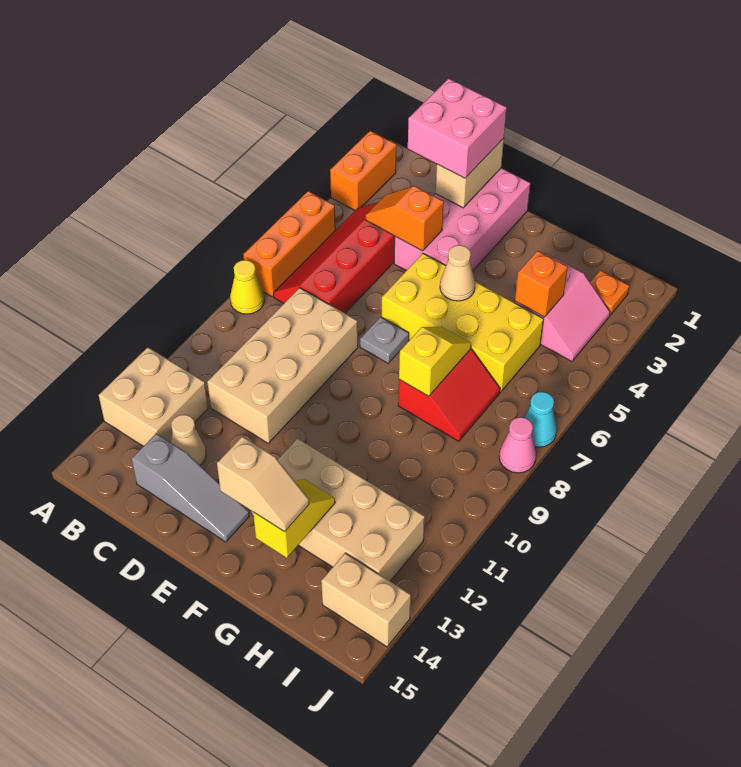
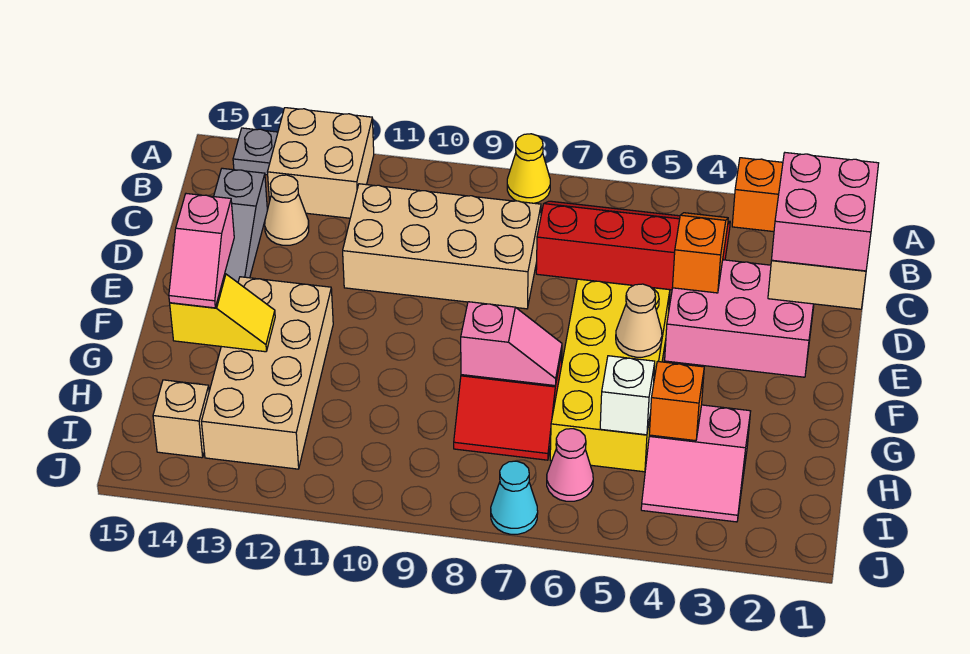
orange 1x3 brick [243,191,336,297] -> none
pink 2x4 brick [394,168,530,271] -> pink 2x3 brick [665,260,814,377]
grey 1x1 plate [360,317,409,363] -> grey 1x1 plate moved to [233,128,278,175]
tan 1x2 slope [217,436,309,532] -> pink 1x2 slope [169,194,234,308]
yellow 1x2 slope [399,327,471,396] -> pink 1x2 slope [461,302,562,386]
none -> white 1x1 brick [600,356,655,435]
orange 1x1 plate [590,270,629,315] -> none
tan 1x2 brick [321,553,411,647] -> tan 1x1 brick [153,380,209,458]
pink 1x1 cone [499,417,536,473] -> pink 1x1 cone moved to [547,429,593,501]

